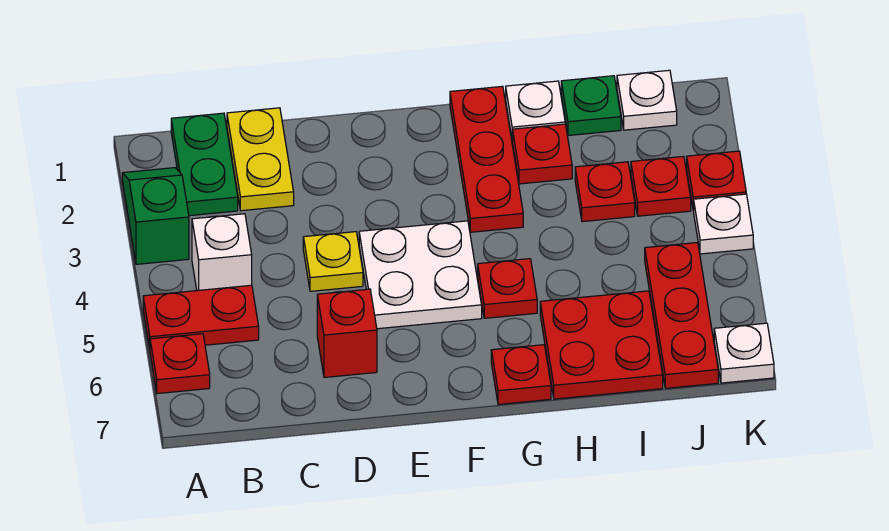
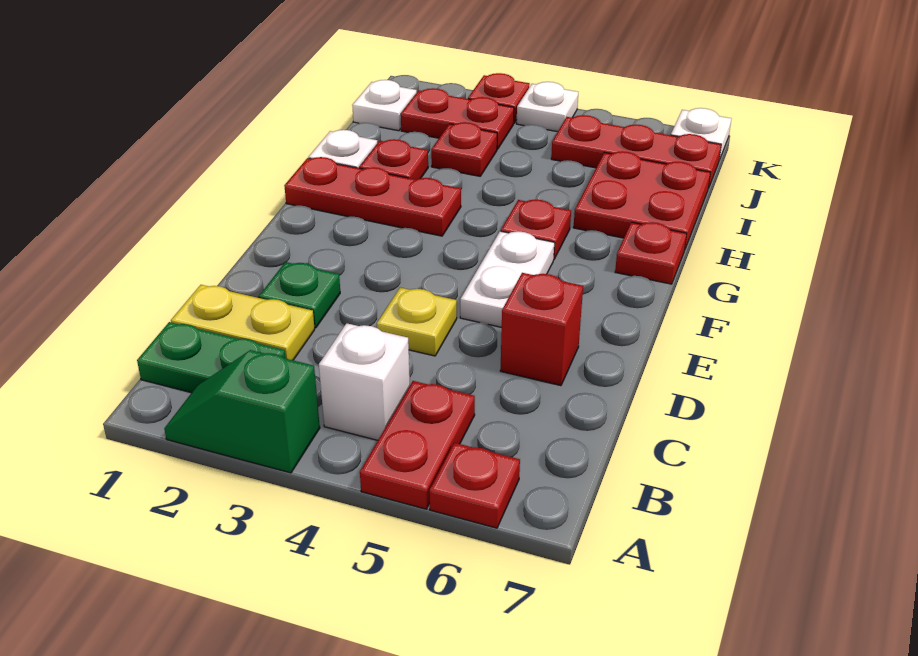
white 2x2 plate [359,221,482,329] -> white 1x2 plate [460,231,554,327]
green 1x1 plate [561,76,621,136] -> green 1x1 plate moved to [259,262,340,328]
red 1x1 plate [631,156,691,216] -> red 1x2 plate [401,88,514,149]

